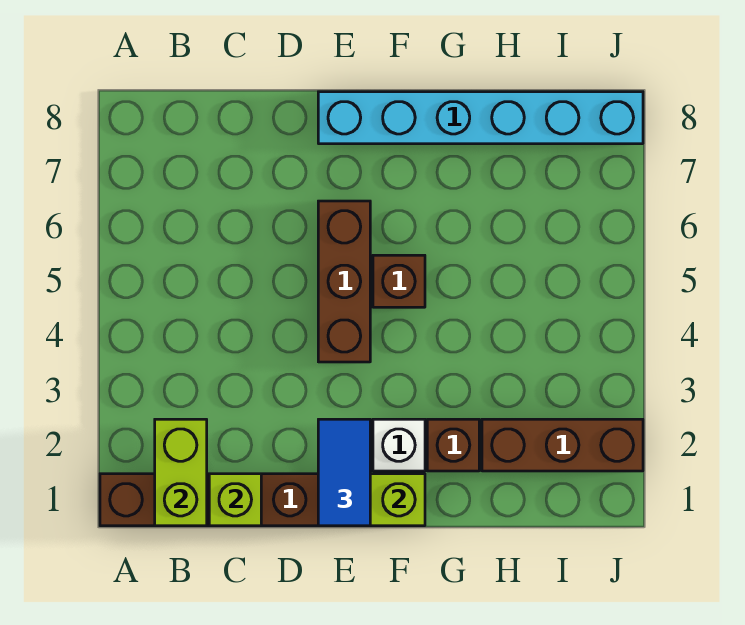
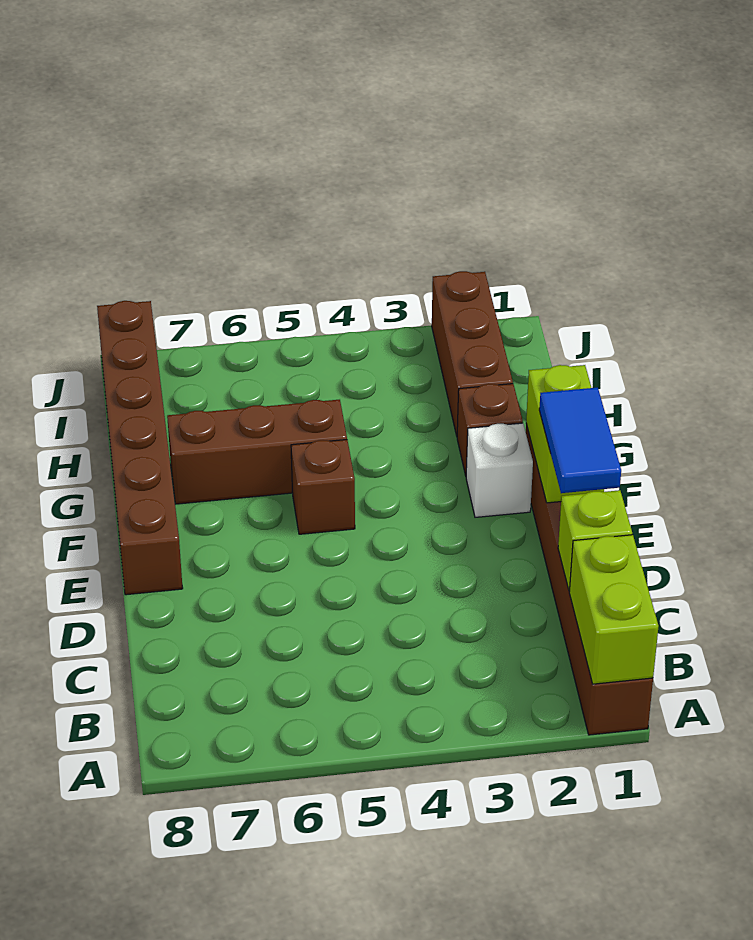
lime 1x2 brick [155,419,207,526] -> lime 1x2 brick turned to [569,535,659,684]
blue 1x2 tile [318,419,370,526] -> blue 1x2 tile turned to [539,388,621,493]
brown 1x3 brick [318,201,370,362] -> brown 1x3 brick moved to [167,400,347,504]
cyan 1x6 brick [318,92,643,144] -> brown 1x6 brick [97,301,183,595]

